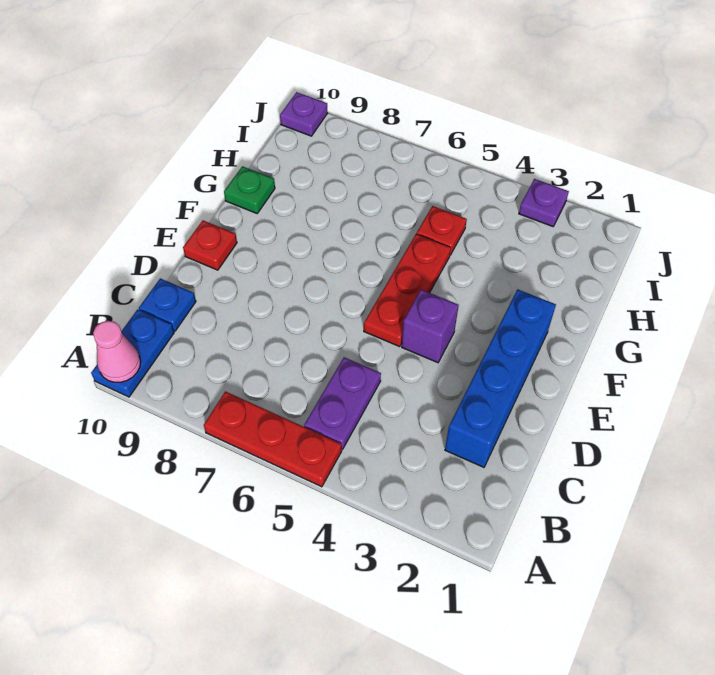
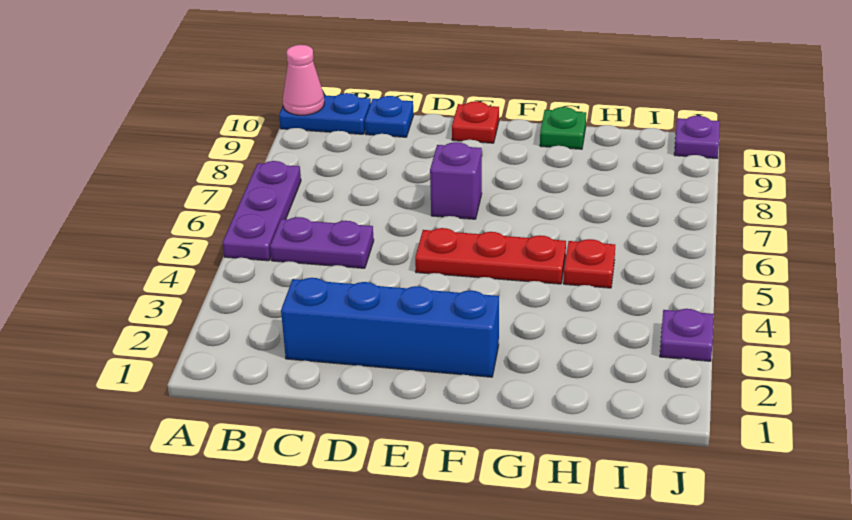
red 1x3 plate [204,391,342,487] -> purple 1x3 plate [223,161,301,261]
purple 1x1 brick [402,290,459,363] -> purple 1x1 brick moved to [430,142,482,219]

